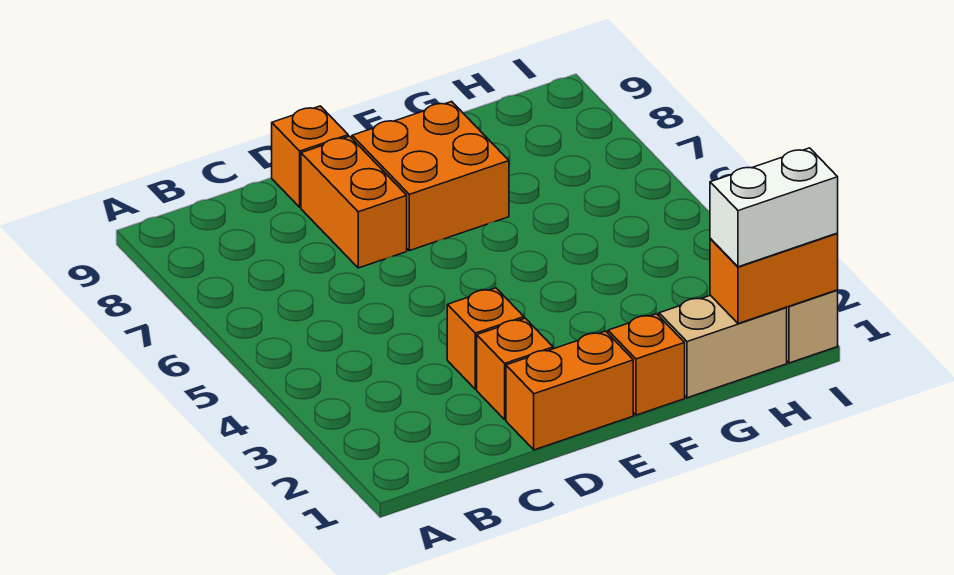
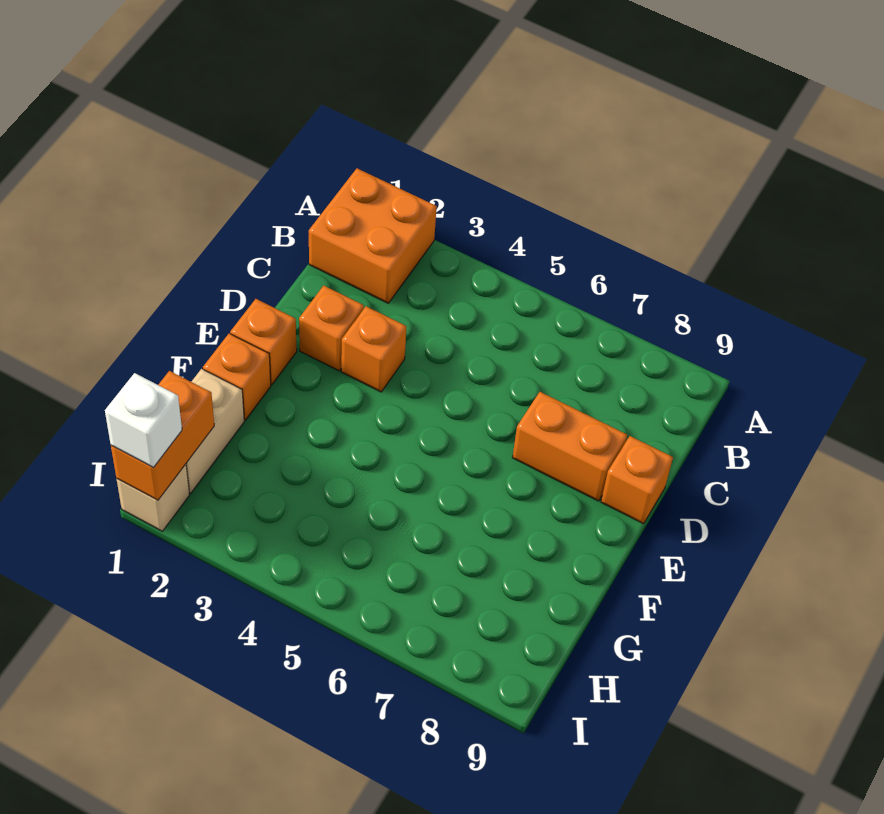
orange 1x2 brick [506,331,633,450] -> orange 1x1 brick [230,299,297,385]
orange 2x2 brick [352,101,509,251] -> orange 2x2 brick moved to [309,168,437,303]
white 1x2 brick [710,148,838,267] -> white 1x1 brick [105,373,182,467]

